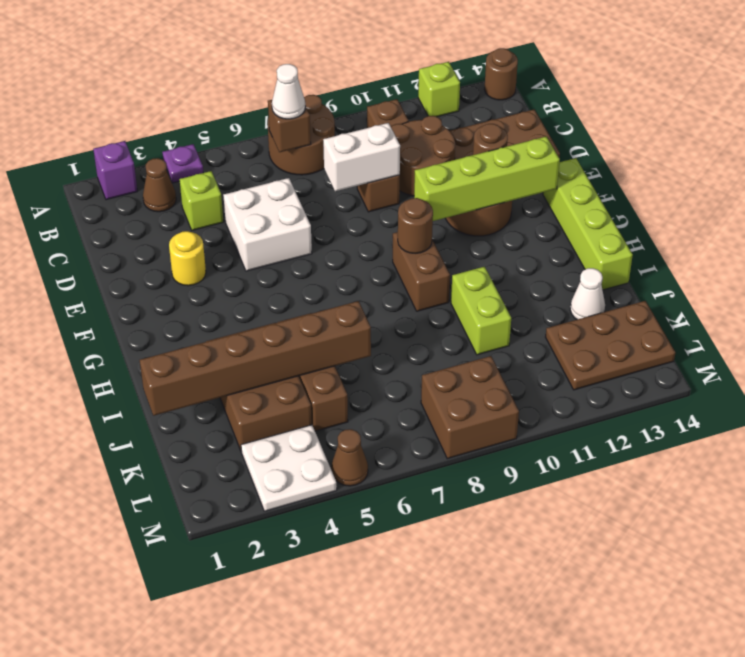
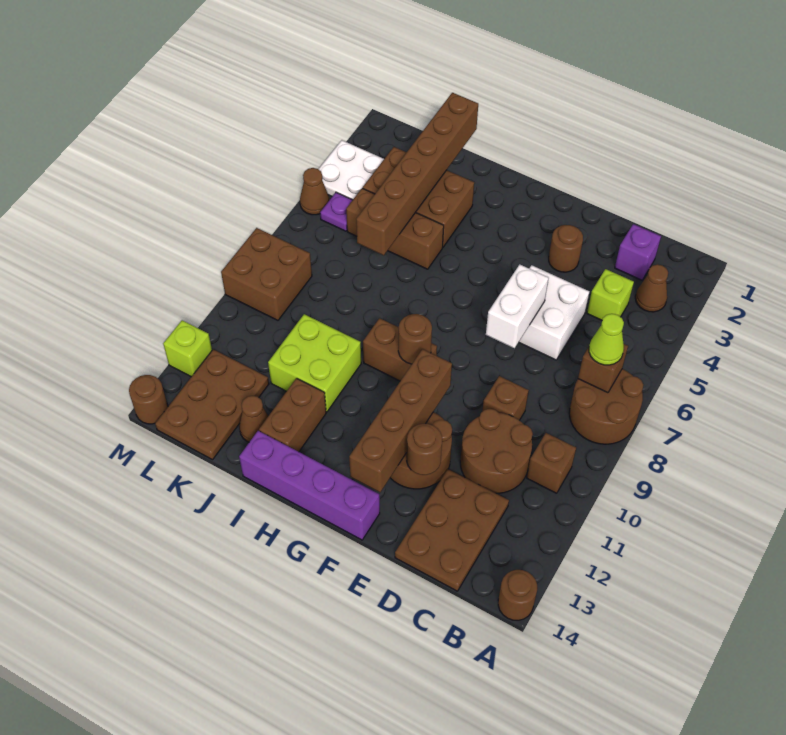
purple 1x1 brick [93,141,137,200] -> purple 1x1 brick moved to [615,224,661,280]
purple 1x1 plate [162,144,203,183] -> purple 1x1 plate moved to [320,192,352,231]
lime 1x1 brick [418,62,460,117] -> lime 1x1 brick moved to [163,320,212,377]
white 1x1 cone [272,64,305,119] -> lime 1x1 cone [589,314,624,365]
white 1x2 brick [323,123,400,191] -> white 1x2 brick moved to [486,264,549,348]
yellow 1x1 round brick [169,231,206,286] -> brown 1x1 round brick [549,225,583,272]
lime 1x4 brick [414,136,560,221] -> brown 1x4 brick [349,349,452,492]
lime 1x4 brick [543,158,633,290] -> purple 1x4 brick [239,431,380,540]
lime 1x2 brick [451,267,511,355] -> lime 2x2 brick [268,314,361,412]
none -> brown 1x2 brick [259,378,326,452]
white 1x1 cone [570,268,605,320] -> brown 1x1 cone [239,396,268,442]
none -> brown 1x1 round brick [129,375,168,424]

